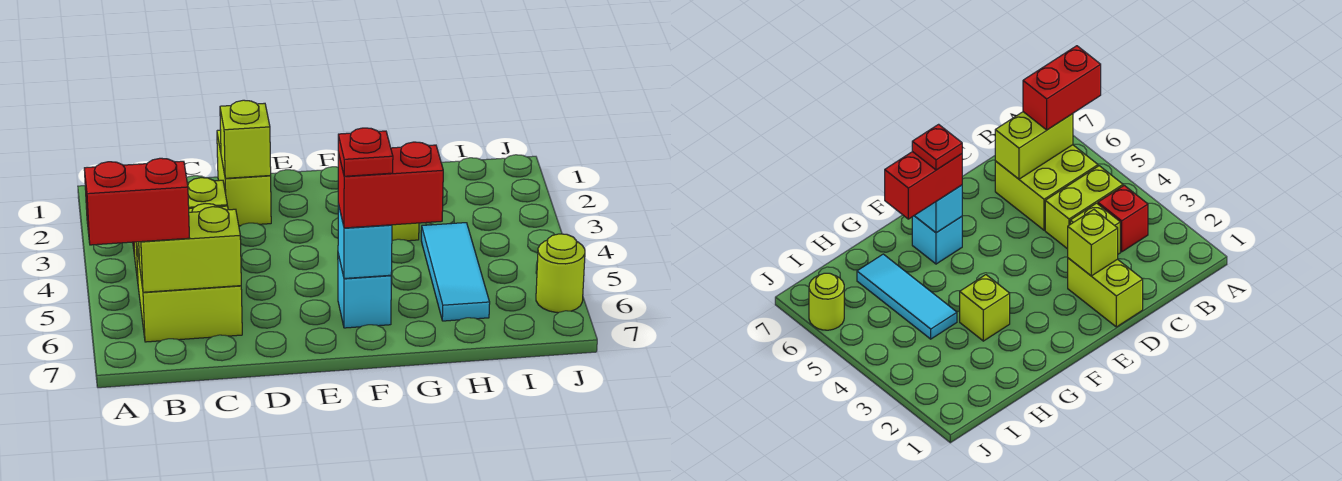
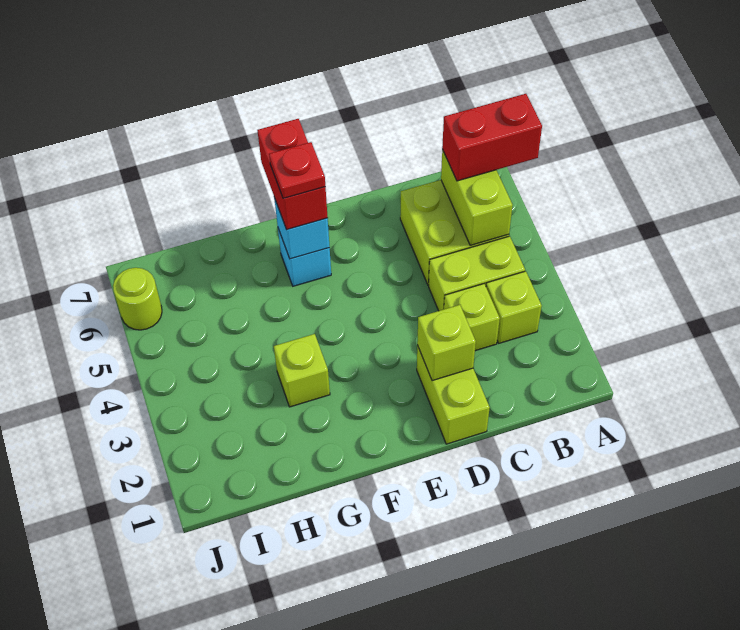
red 1x1 brick [1098,185,1148,252] -> lime 1x1 brick [486,271,542,343]
lime 1x2 brick [139,207,241,292] -> lime 1x2 brick turned to [441,150,513,245]
red 1x2 brick [338,142,443,228] -> red 1x2 brick turned to [257,119,328,230]
cyan 1x3 tile [421,223,490,321] -> none

